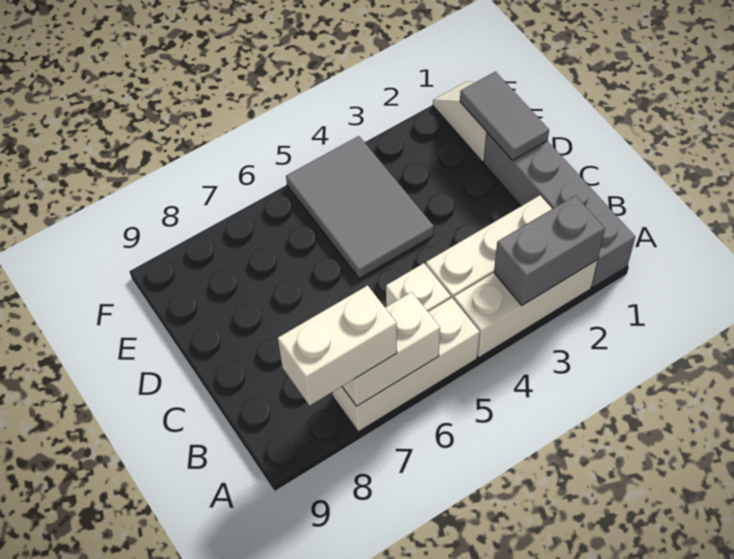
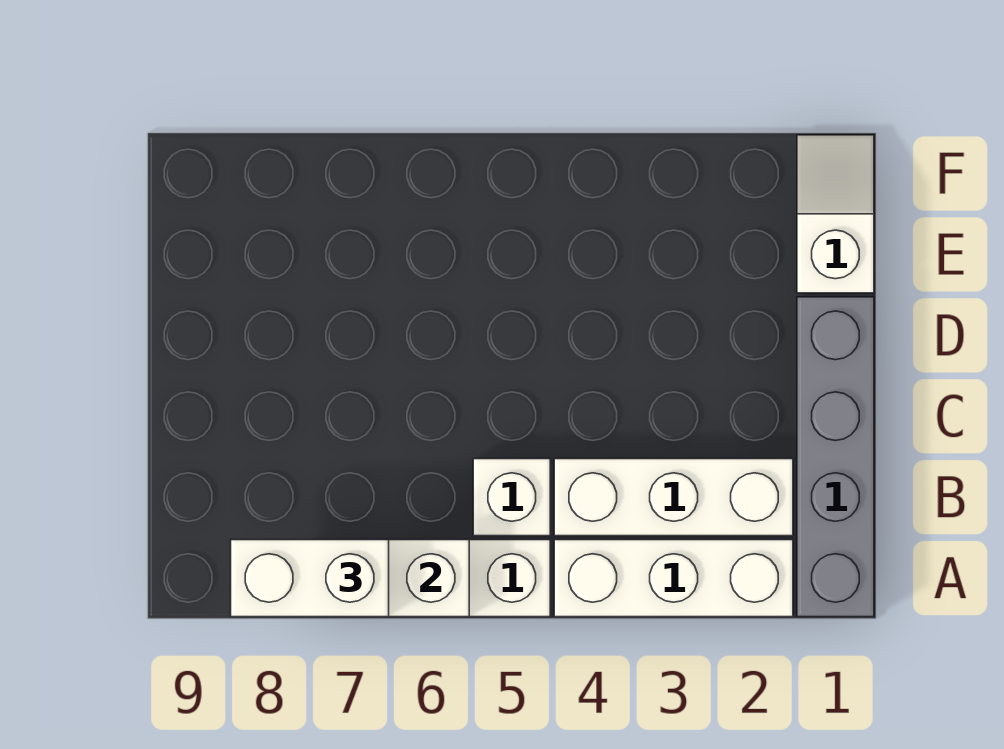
grey 1x2 brick [494,196,605,305] -> none
grey 1x2 tile [460,72,549,160] -> none
grey 2x3 tile [286,136,434,278] -> none

